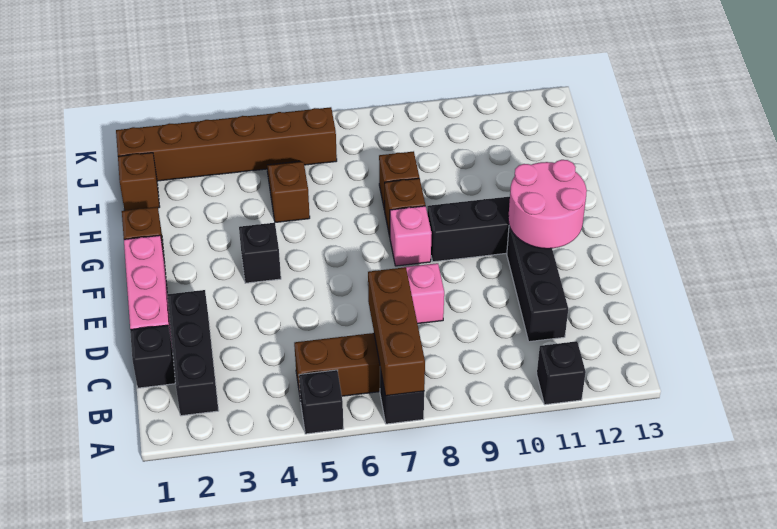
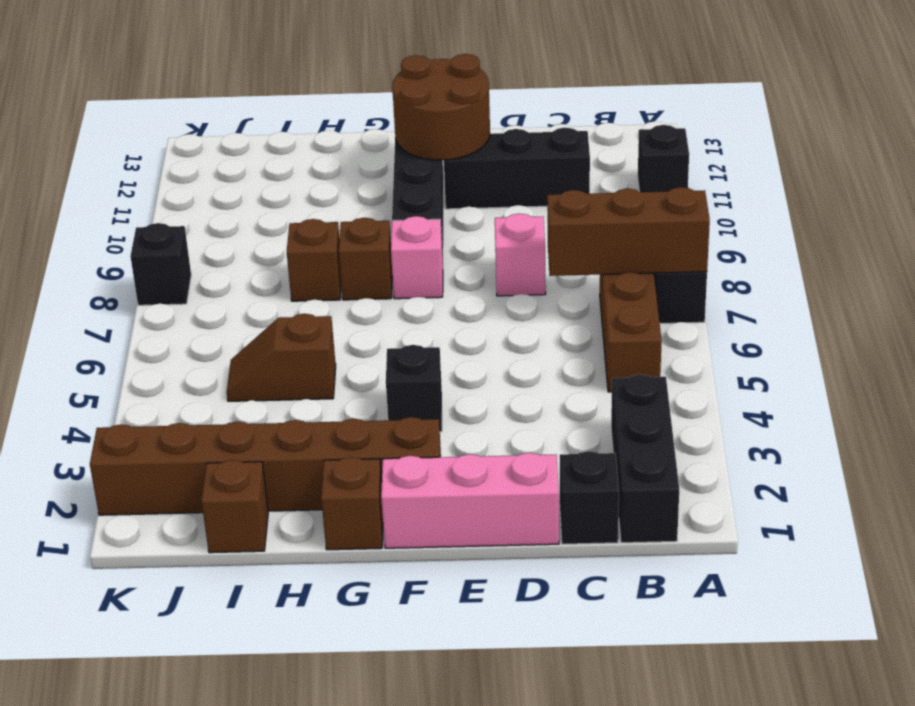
black 1x1 brick [299,370,344,434] -> black 1x1 brick moved to [130,223,191,305]
black 1x3 brick [168,290,219,416] -> black 1x3 brick turned to [611,374,679,543]
pink 2x2 round brick [508,160,587,249] -> brown 2x2 round brick [392,54,490,160]
brown 1x6 brick [116,107,337,181] -> brown 1x6 brick turned to [90,417,441,515]

